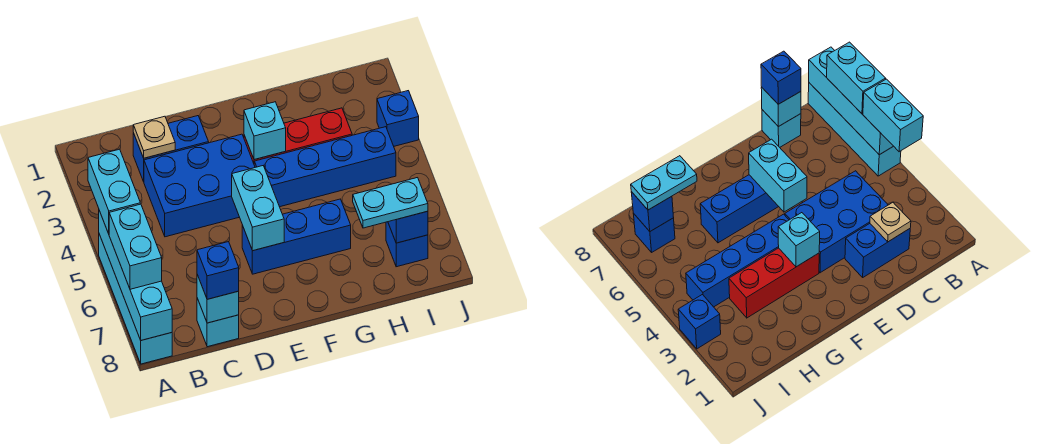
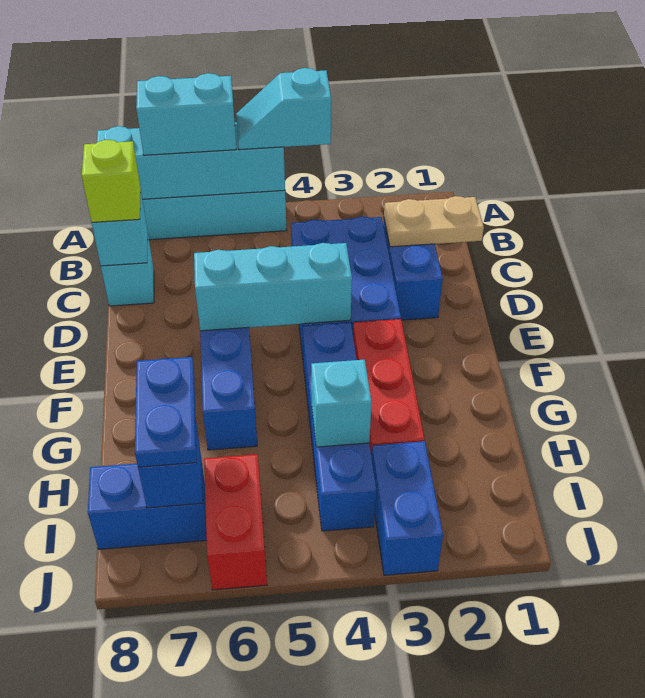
cyan 1x2 brick [88,149,140,234] -> cyan 1x2 slope [236,68,331,150]
tan 1x1 plate [133,116,175,158] -> tan 1x2 plate [384,196,484,247]
blue 1x1 brick [197,242,239,299] -> lime 1x1 brick [82,140,141,222]
cyan 1x2 brick [232,166,284,251] -> cyan 1x3 brick [194,243,352,331]
cyan 1x1 brick [244,102,286,160] -> cyan 1x1 brick moved to [311,360,372,447]
cyan 1x2 plate [353,178,428,228] -> blue 1x2 plate [135,357,197,467]
none -> red 1x2 brick [204,454,267,590]
blue 1x1 brick [386,222,428,267] -> blue 1x2 brick [88,460,207,549]
blue 1x1 brick [377,91,419,146] -> blue 1x2 brick [372,441,443,575]

